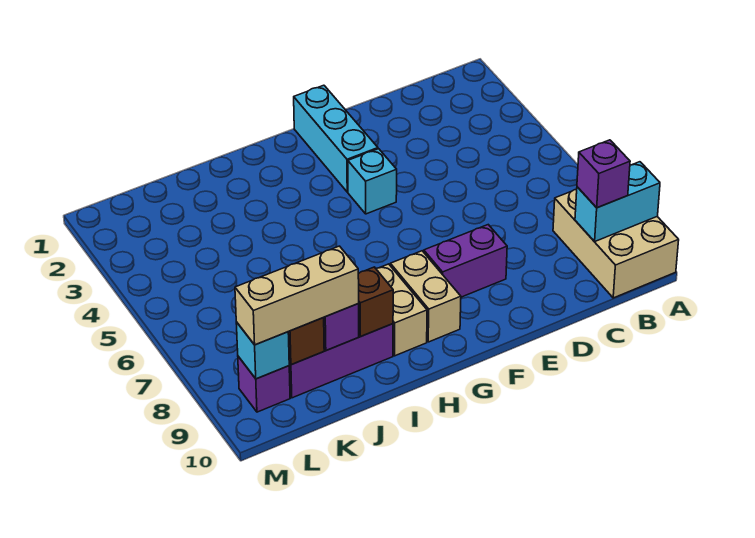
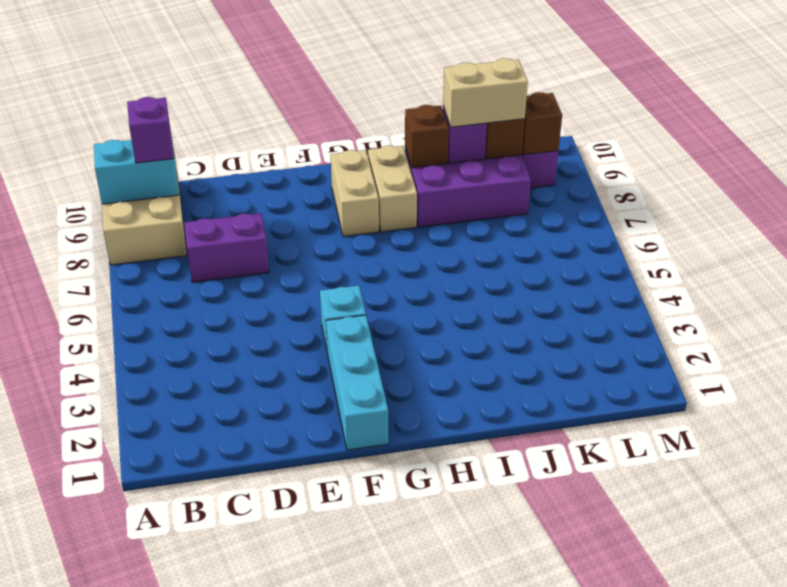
purple 1x2 brick [424,225,507,297] -> purple 1x2 brick moved to [184,213,269,282]
tan 1x3 brick [235,246,359,345] -> tan 1x2 brick [443,58,528,127]
cyan 1x1 brick [236,322,289,379] -> brown 1x1 brick [522,92,562,155]

